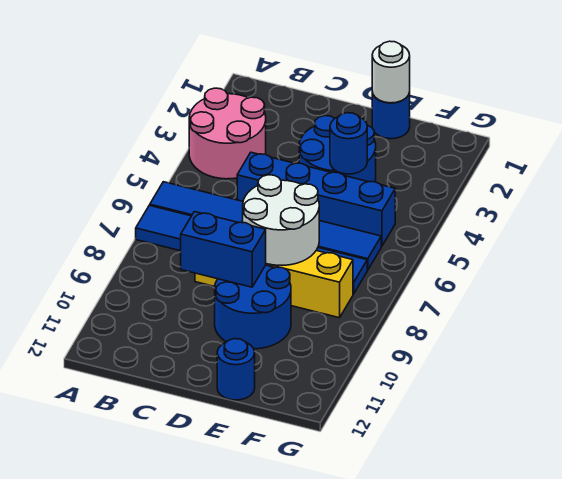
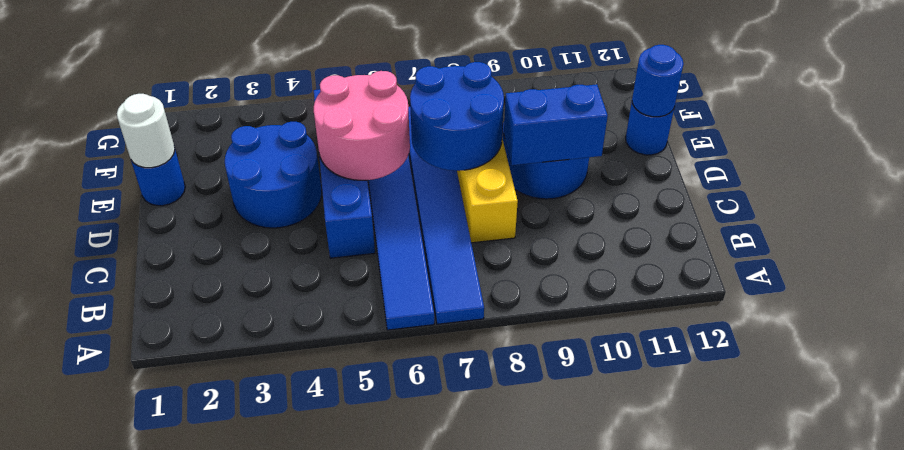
pink 2x2 round brick [189,88,266,179] -> pink 2x2 round brick moved to [314,71,410,180]
blue 1x2 brick [181,212,266,287] -> blue 1x2 brick turned to [504,84,608,165]
white 2x2 round brick [243,175,319,265] -> blue 2x2 round brick [410,62,504,171]
blue 1x1 round brick [330,113,367,174] -> blue 1x1 round brick moved to [632,45,684,117]

